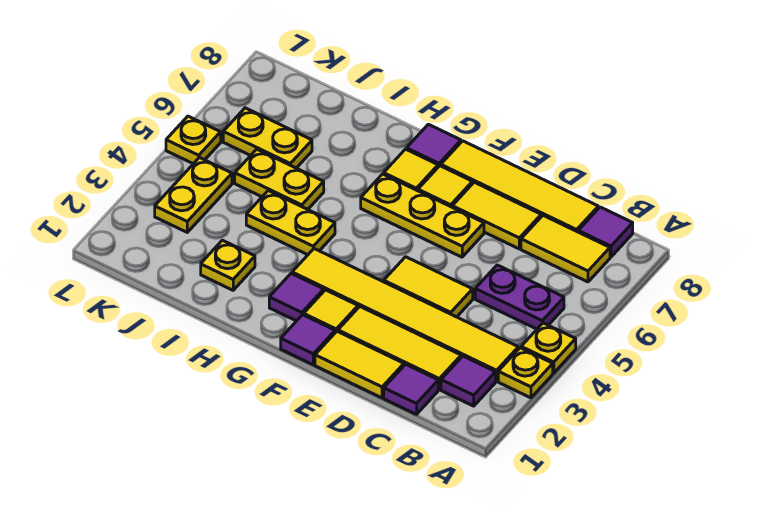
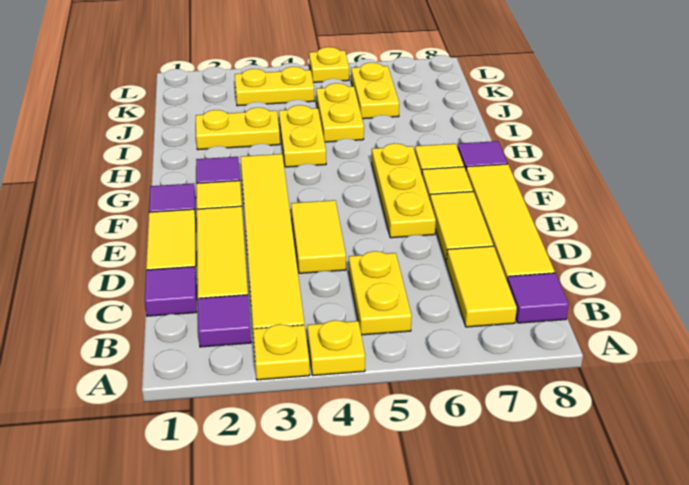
purple 1x2 plate [475,265,564,329] -> yellow 1x2 plate [349,251,412,335]
yellow 1x1 plate [201,240,255,290] -> yellow 1x2 plate [196,108,280,150]

